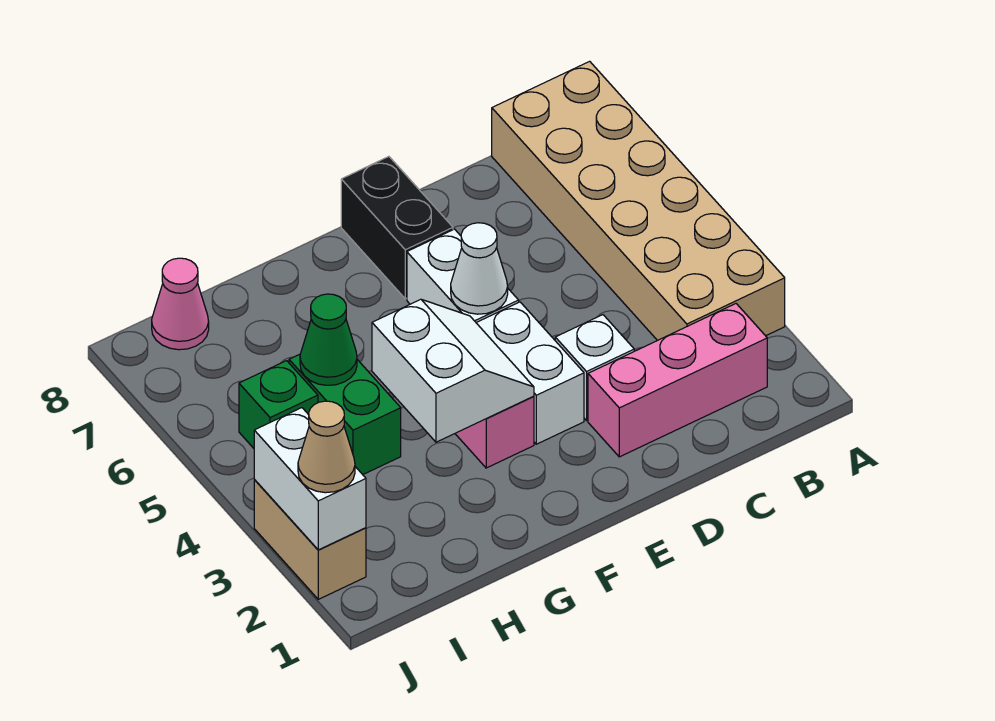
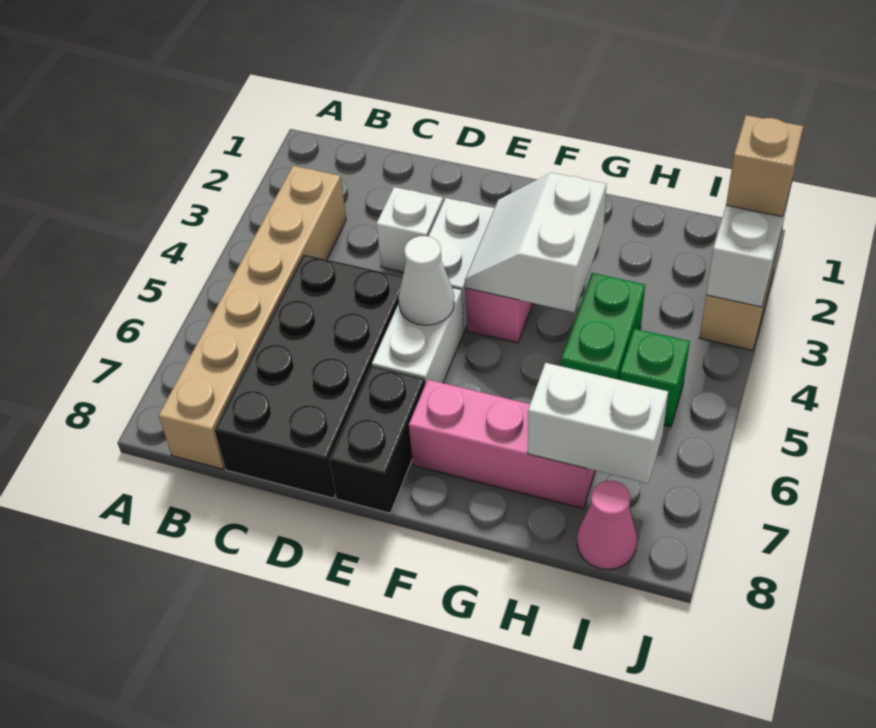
tan 2x6 brick [492,61,785,341] -> tan 1x6 brick [159,166,346,469]
pink 1x3 brick [588,304,767,457] -> pink 1x3 brick moved to [409,380,595,508]
none -> black 2x4 brick [214,254,403,498]
green 1x1 cone [300,294,357,385] -> none
none -> white 1x2 brick [528,363,668,484]
tan 1x1 cone [298,401,355,493] -> tan 1x1 brick [726,115,803,217]

